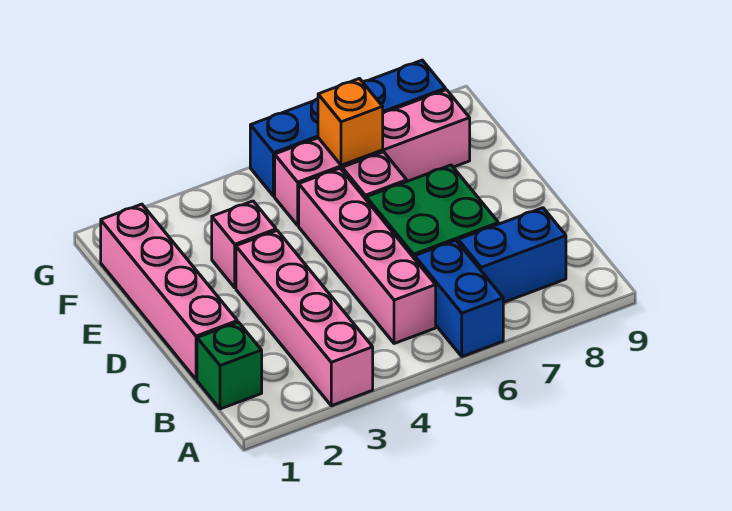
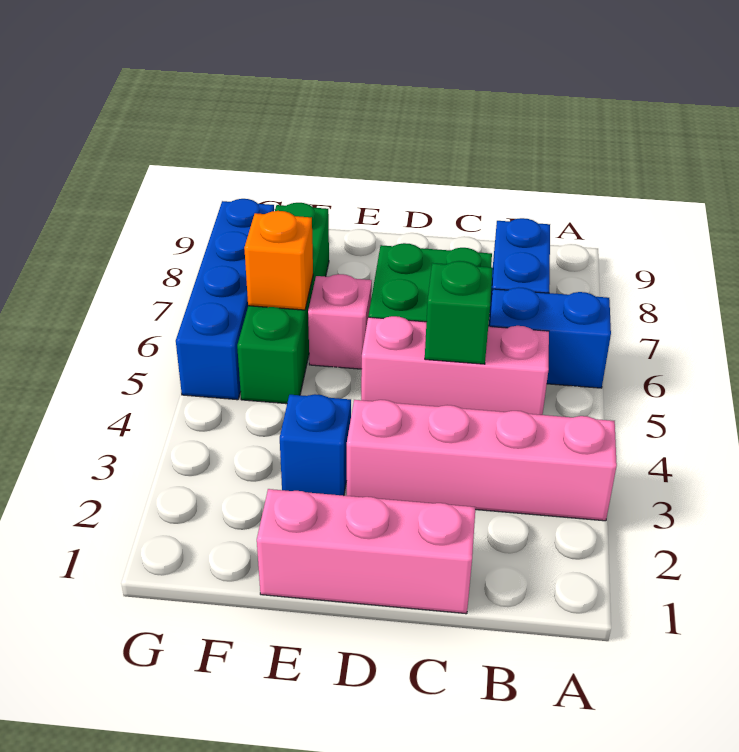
green 1x1 brick [197,322,262,409] -> green 1x1 brick moved to [425,261,493,364]
pink 1x4 brick [299,168,436,344] -> pink 1x3 brick [361,316,549,415]
pink 1x4 brick [101,204,237,379] -> pink 1x3 brick [257,489,476,614]
pink 1x1 brick [212,201,276,288] -> blue 1x1 brick [280,394,351,496]
pink 1x4 brick [275,90,470,225] -> green 1x4 brick [237,203,329,404]

